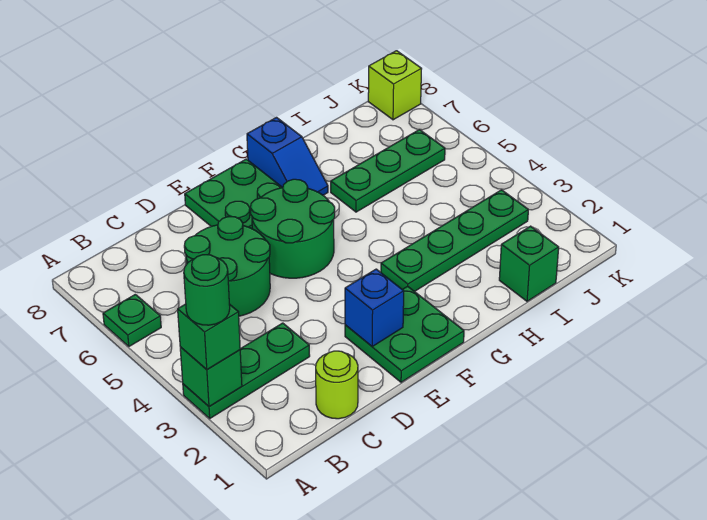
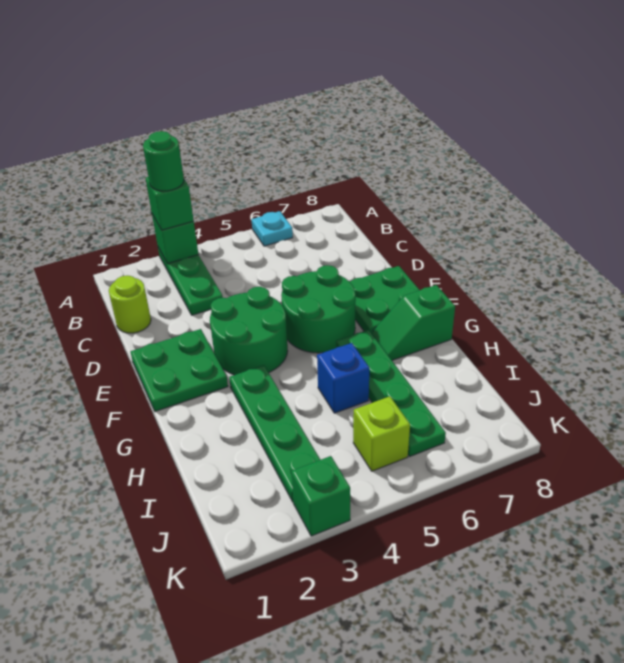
green 1x1 plate [103,294,161,346] -> cyan 1x1 plate [251,211,293,246]
green 2x2 round brick [184,217,270,316] -> green 2x2 round brick moved to [210,287,288,375]
blue 1x1 brick [345,269,404,346] -> blue 1x1 brick moved to [317,343,369,413]
blue 1x2 slope [247,118,328,195] -> green 1x2 slope [371,285,455,360]
green 1x3 plate [331,129,445,212] -> green 1x4 plate [336,330,446,457]
green 1x1 brick [499,226,559,301] -> green 1x1 brick moved to [291,456,350,536]
lime 1x1 brick [368,51,421,120] -> lime 1x1 brick moved to [353,396,410,471]

